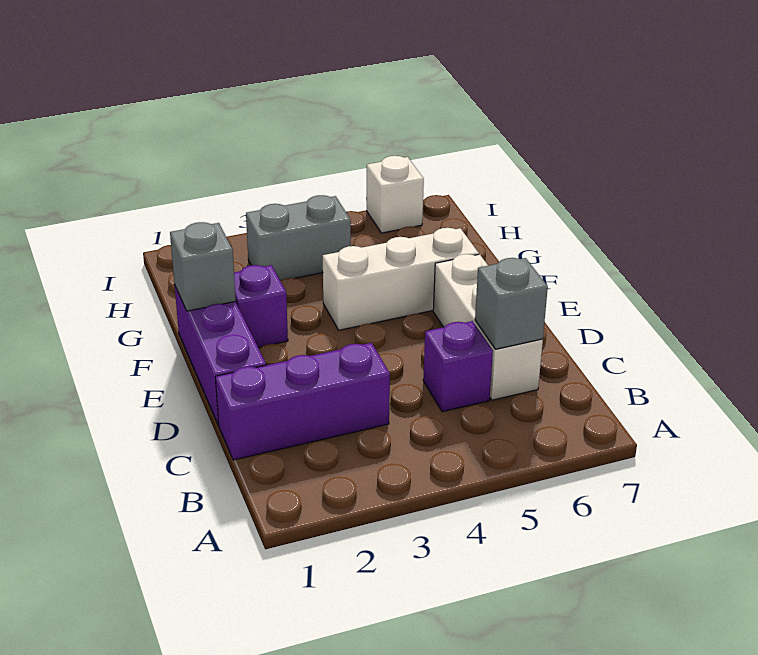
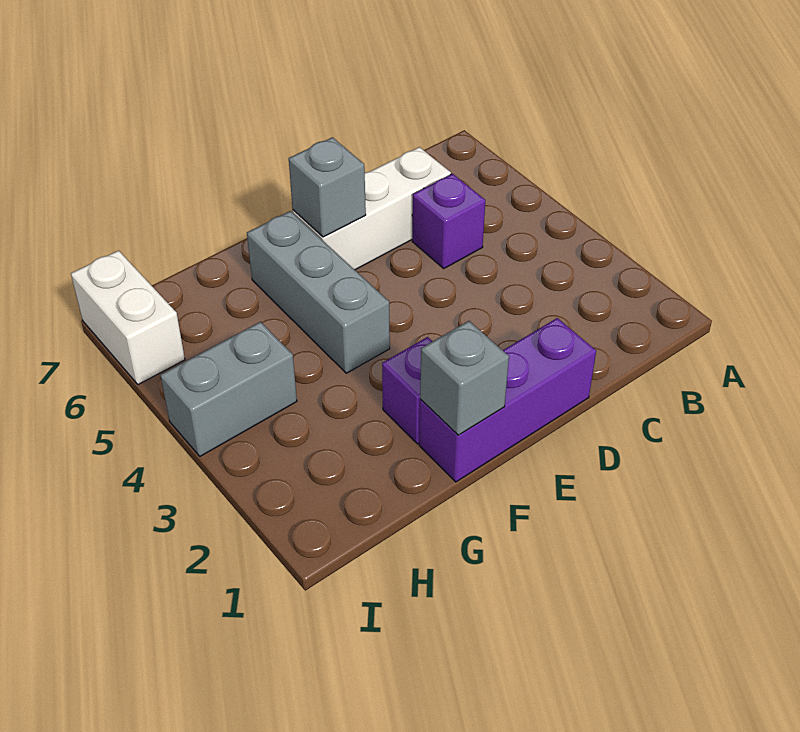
purple 1x3 brick [215,343,390,460] -> none
grey 1x1 brick [475,258,548,349] -> grey 1x1 brick moved to [289,137,366,237]
white 1x3 brick [323,228,479,330] -> grey 1x3 brick [247,211,390,373]
grey 1x2 brick [246,195,351,281] -> grey 1x2 brick turned to [160,322,297,456]
white 1x1 brick [367,156,424,233] -> white 1x2 brick [71,251,185,385]

